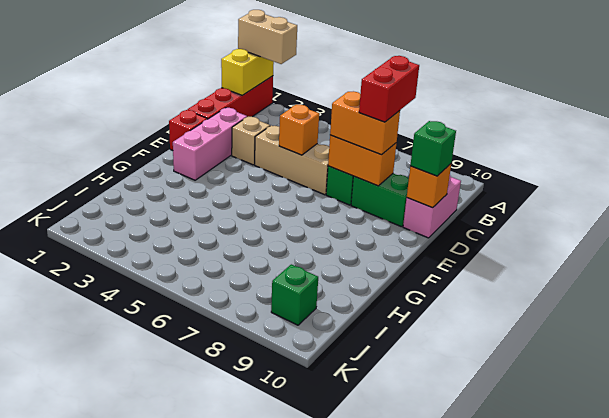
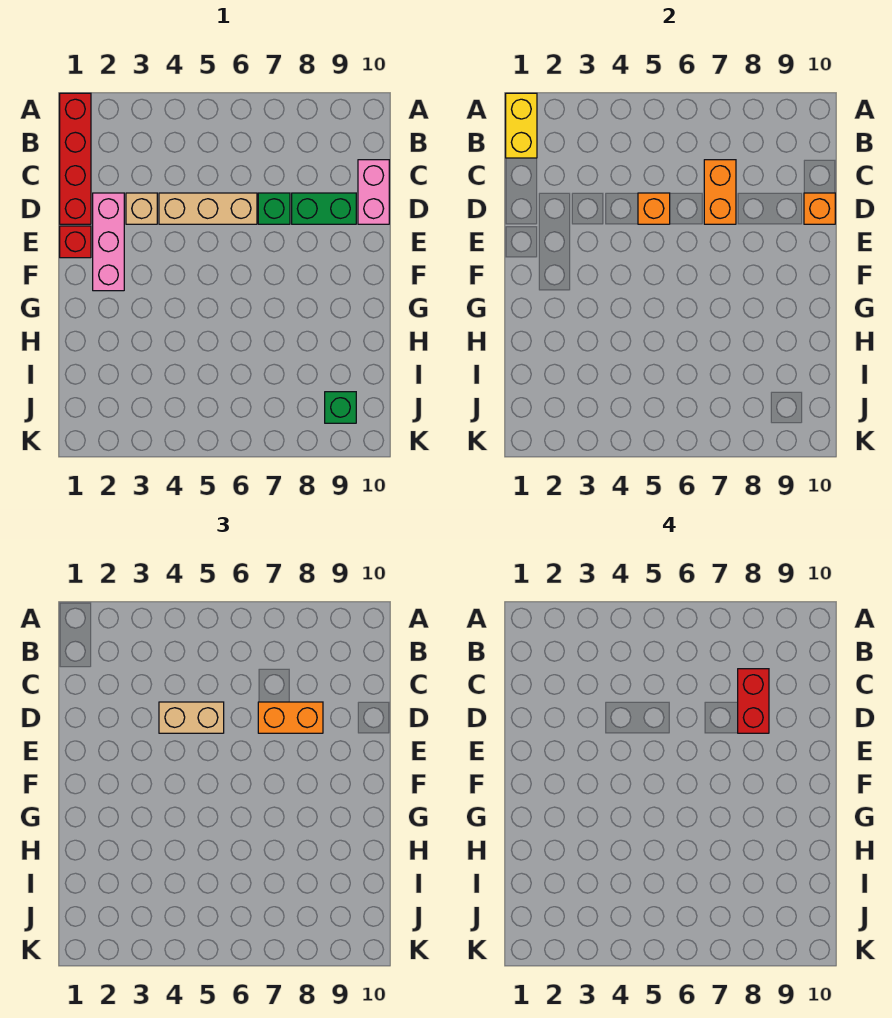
tan 1x2 brick [238,10,297,64] -> tan 1x2 brick moved to [159,702,224,733]
orange 1x2 brick [328,135,396,186] -> orange 1x2 brick turned to [704,160,736,224]
green 1x1 brick [410,121,456,176] -> none

